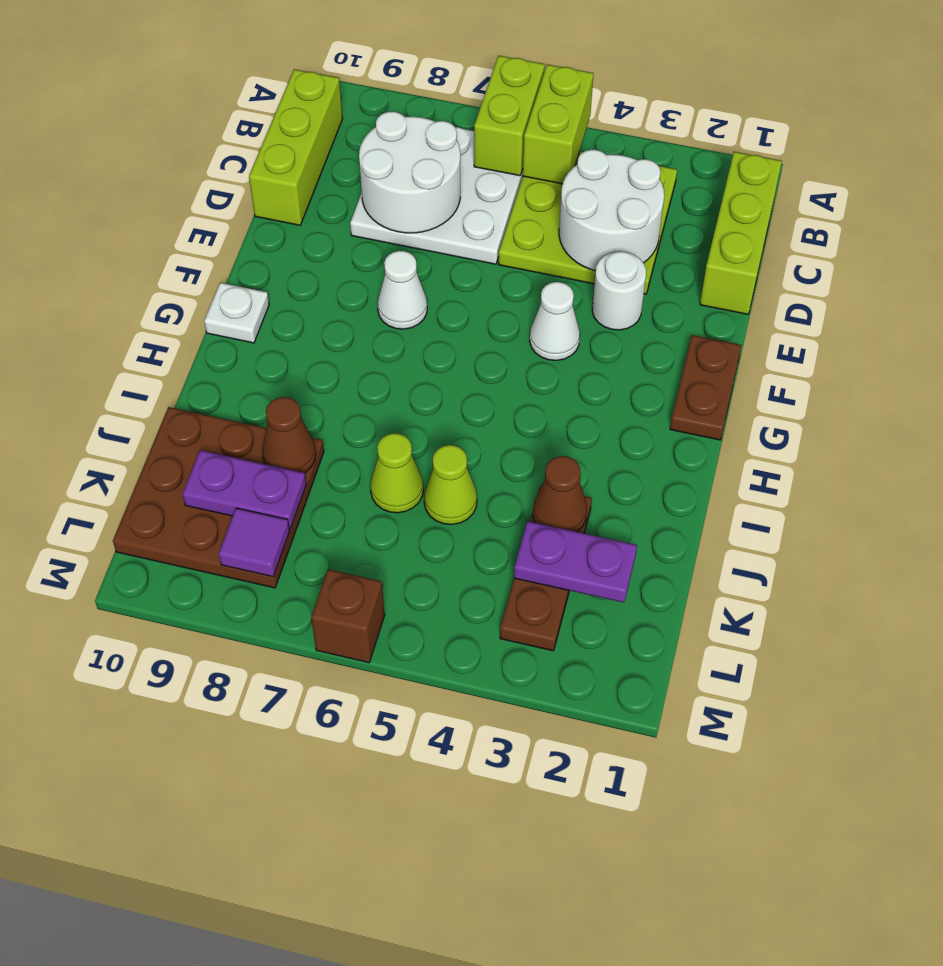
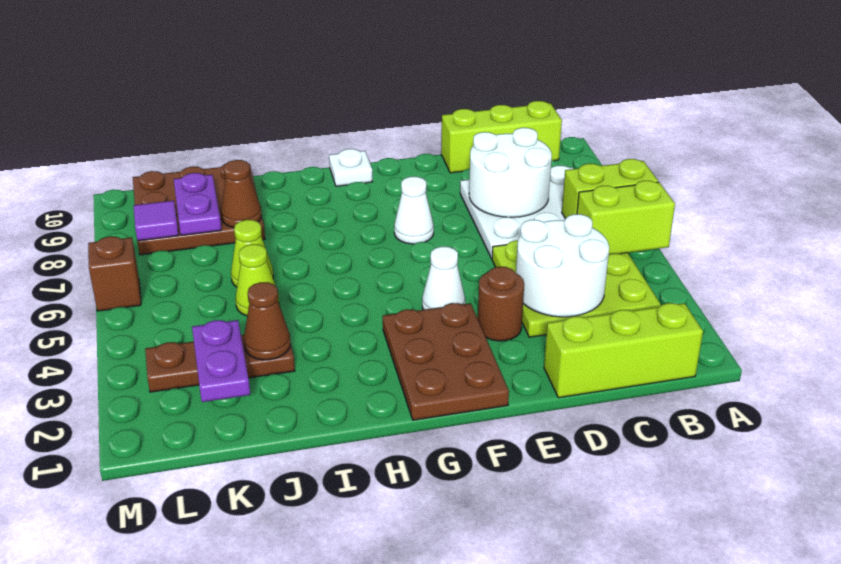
white 1x1 round brick [592,252,646,330] -> brown 1x1 round brick [478,267,524,341]
brown 1x2 plate [670,335,742,440] -> brown 2x3 plate [383,303,509,420]

